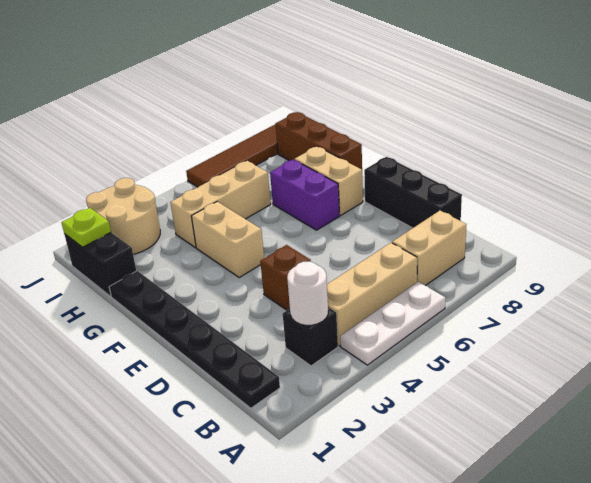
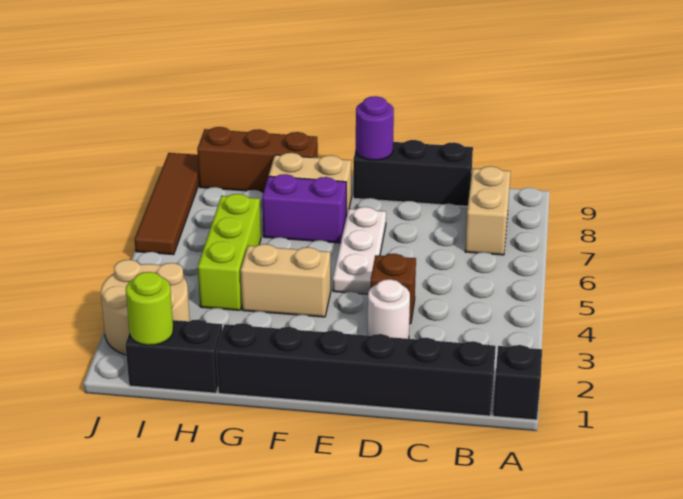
white 1x3 plate [340,282,445,365] -> white 1x3 plate moved to [333,207,386,294]
black 1x6 plate [109,271,280,408] -> black 1x6 brick [216,323,496,416]
black 1x1 brick [283,307,338,366] -> black 1x1 brick moved to [493,345,542,420]
white 1x1 round brick [287,261,328,325] -> white 1x1 round brick moved to [368,279,410,339]
tan 1x3 brick [327,243,417,346] -> none
none -> purple 1x1 round brick [356,96,394,160]
tan 1x3 brick [170,161,271,248] -> lime 1x3 brick [198,194,261,310]
lime 1x1 plate [61,208,111,247] -> lime 1x1 round brick [126,272,173,345]

